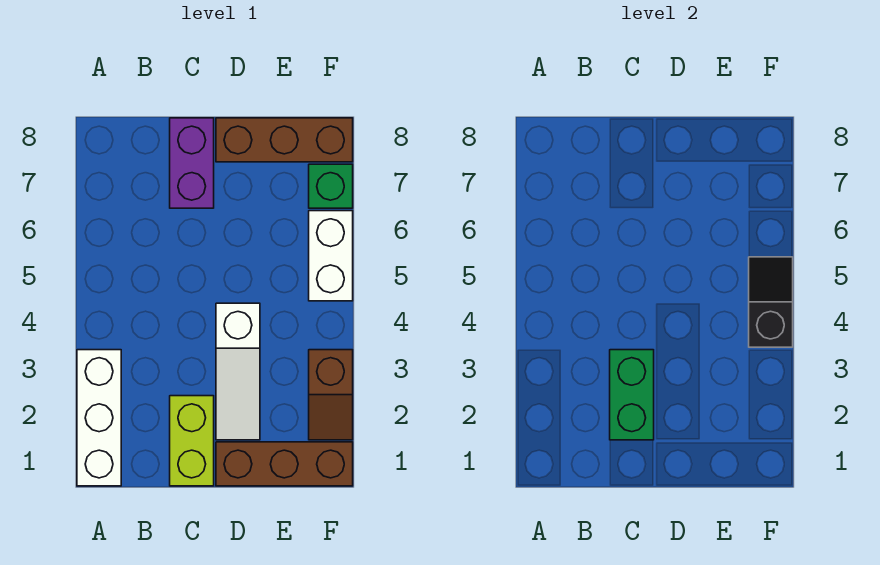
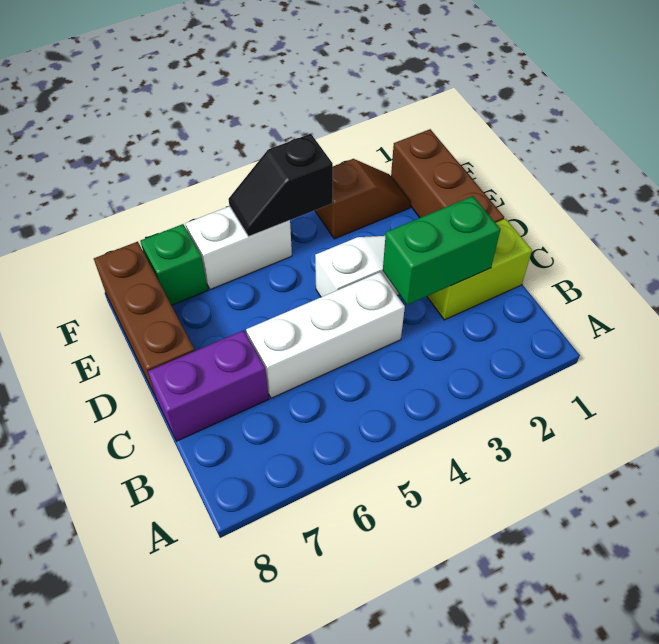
white 1x3 brick [77,350,121,486] -> white 1x3 brick moved to [246,272,405,398]

